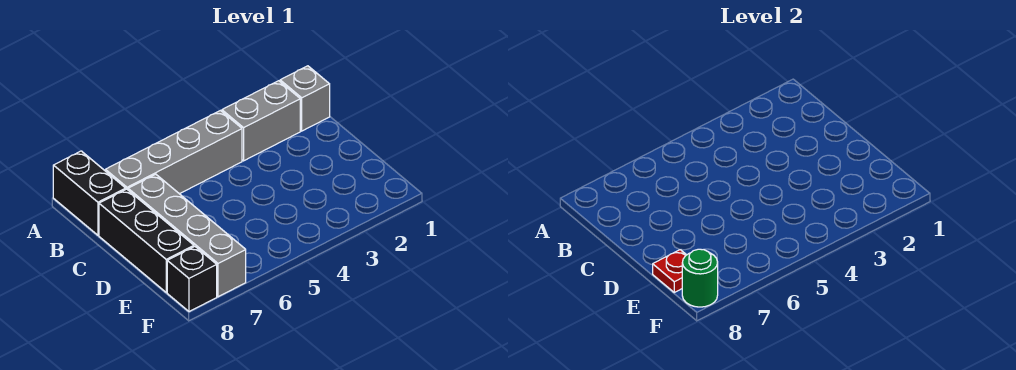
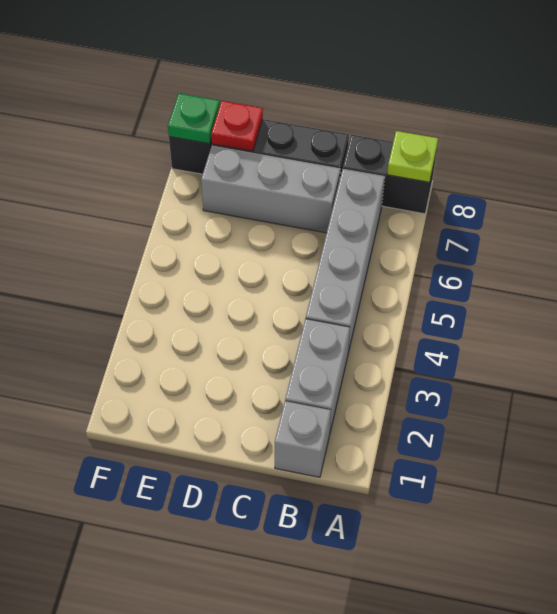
none -> lime 1x1 plate [387,131,438,182]
grey 1x4 brick [128,174,246,297] -> grey 1x3 brick [201,146,340,233]
green 1x1 round brick [682,249,718,307] -> green 1x1 plate [168,94,220,144]

